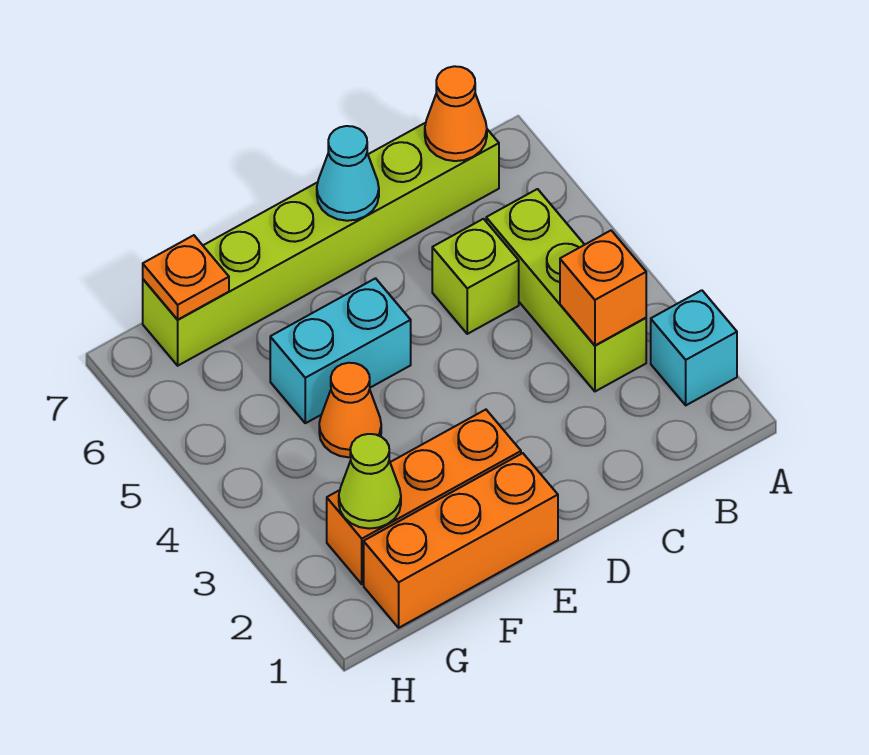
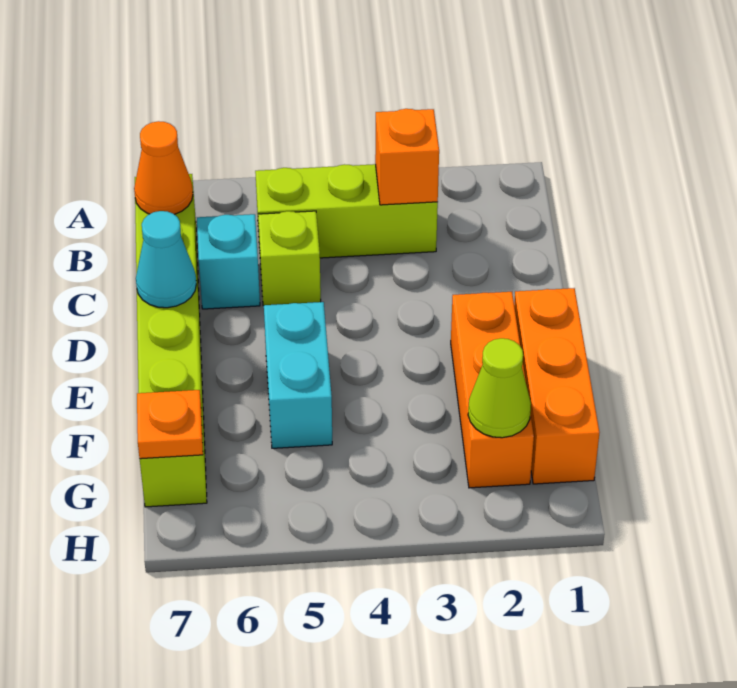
cyan 1x1 brick [651,290,737,405] -> cyan 1x1 brick moved to [197,214,260,309]
orange 1x1 cone [319,363,381,457] -> none

